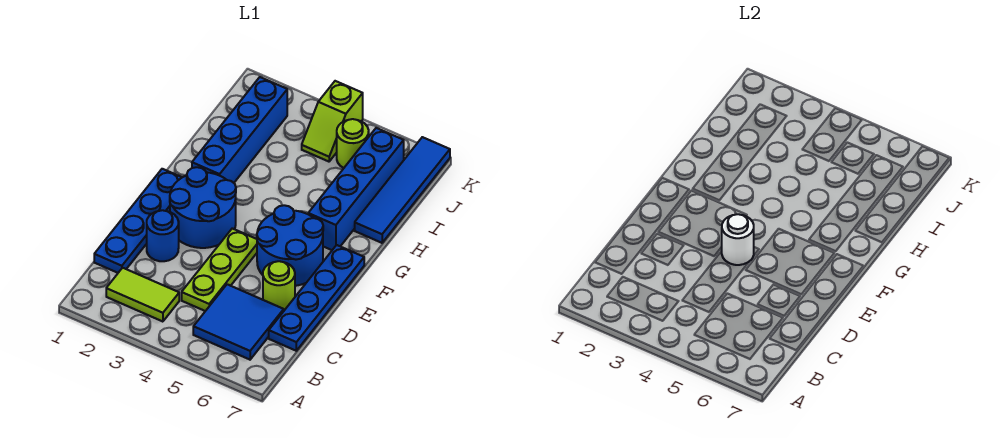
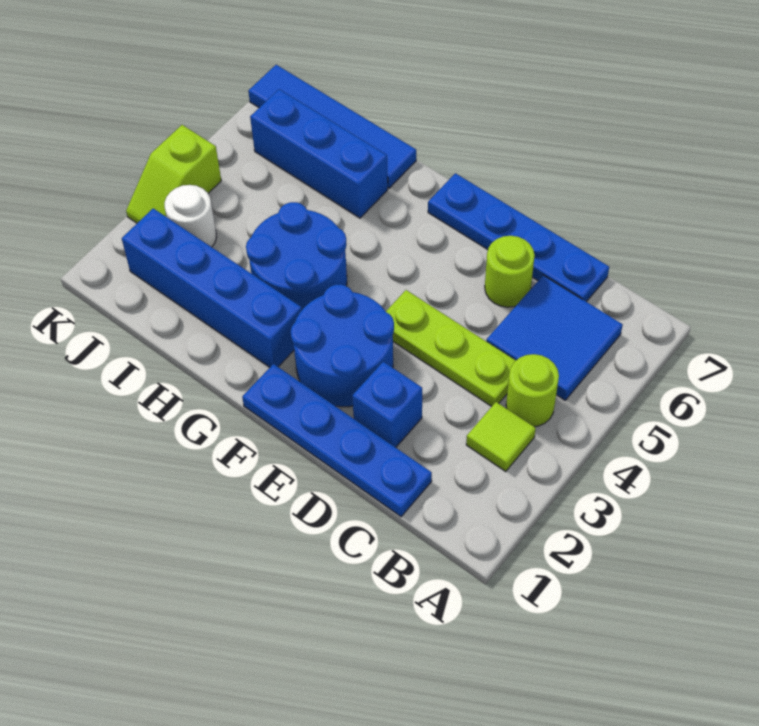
lime 1x2 tile [106,268,179,322] -> lime 1x1 tile [466,402,536,471]
blue 1x1 round brick [147,210,179,261] -> blue 1x1 brick [352,362,422,447]
white 1x1 round brick [722,214,754,265] -> white 1x1 round brick moved to [165,185,217,247]
blue 2x2 round brick [257,205,323,286] -> blue 2x2 round brick moved to [246,202,347,309]
blue 1x4 brick [308,128,404,250] -> blue 1x3 brick [250,89,388,218]
lime 1x2 slope [302,81,363,162] -> lime 1x2 slope turned to [126,125,221,223]
lime 1x1 round brick [337,119,369,168] -> lime 1x1 round brick moved to [506,354,559,427]

